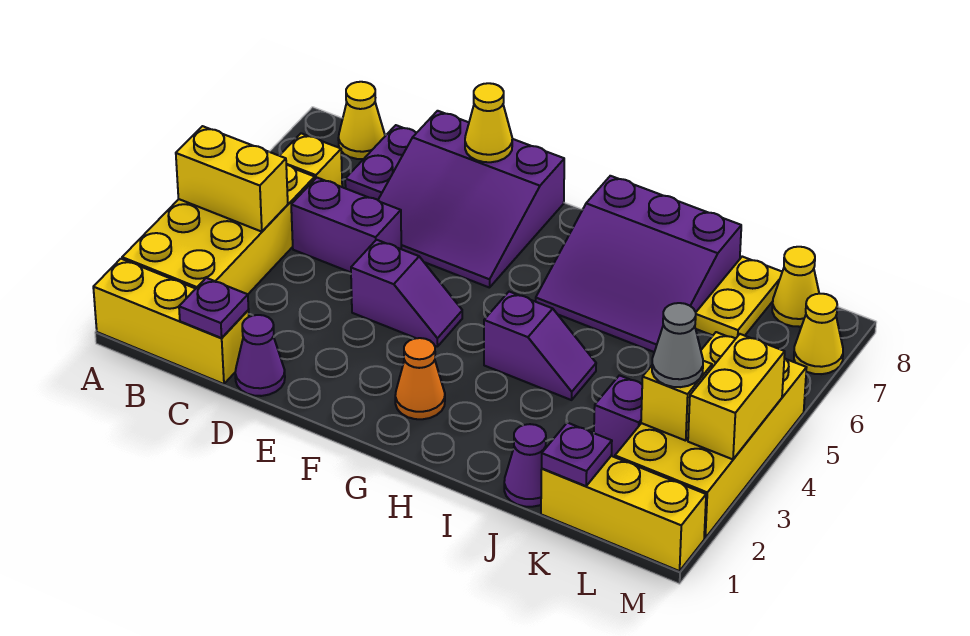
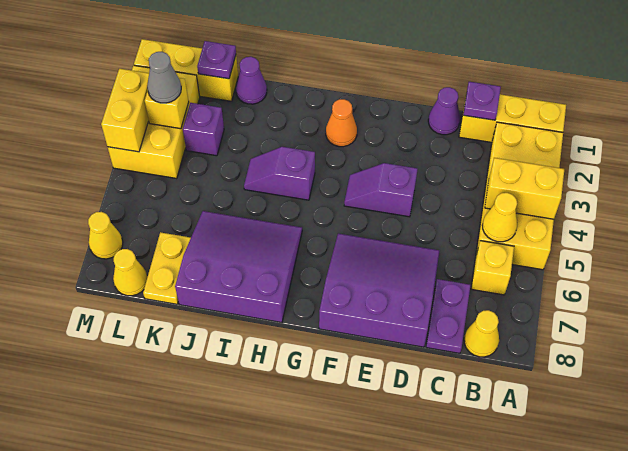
purple 1x2 brick [291,178,401,272] -> none
yellow 1x1 cone [465,83,512,162] -> yellow 1x1 cone moved to [482,193,517,242]
yellow 2x4 brick [615,332,807,538] -> yellow 2x3 brick [108,65,200,179]

